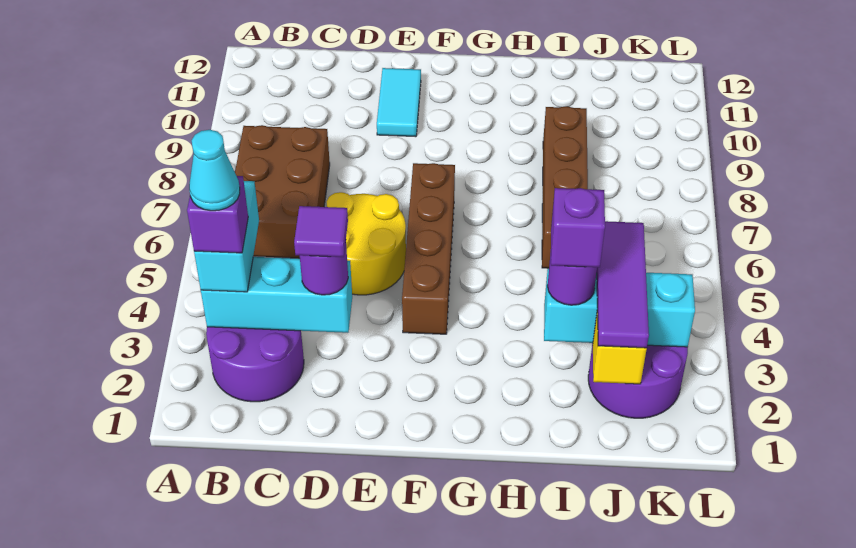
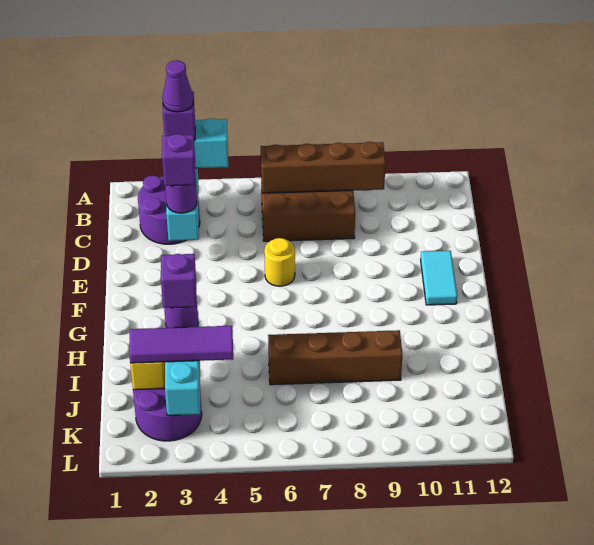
cyan 1x1 cone [189,130,240,211] -> purple 1x1 cone [162,60,194,112]
purple 1x1 tile [294,206,348,257] -> purple 1x1 brick [162,134,196,186]
yellow 2x2 round brick [327,192,406,295] -> yellow 1x1 round brick [264,238,295,286]
cyan 1x2 tile [377,68,421,137] -> cyan 1x2 tile turned to [421,251,457,305]
brown 1x4 brick [402,163,455,334] -> brown 1x4 brick moved to [261,142,386,193]

